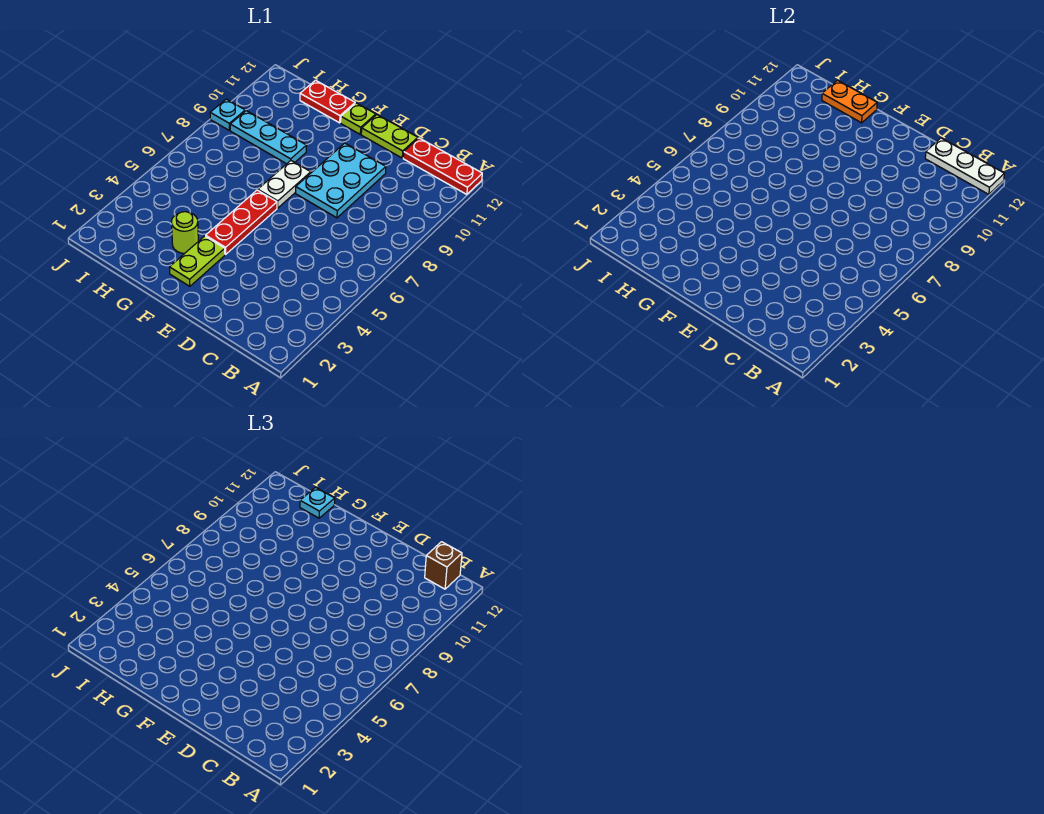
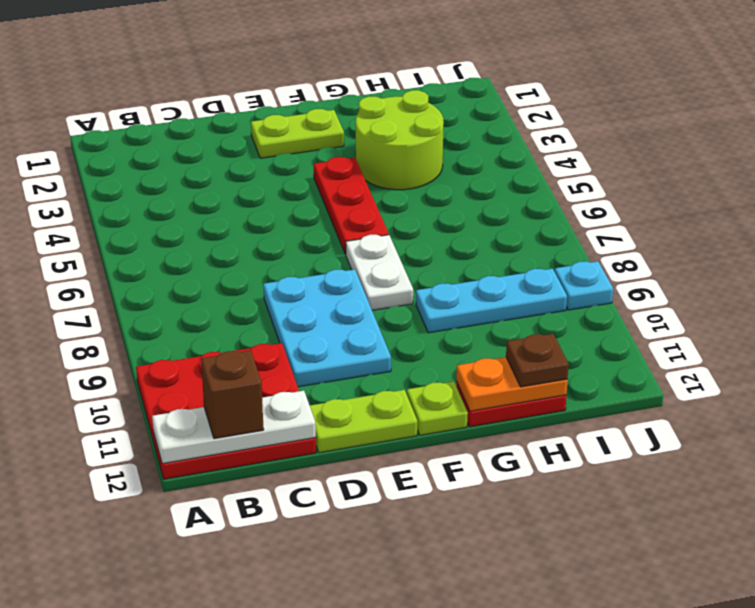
red 1x3 plate [403,138,482,194] -> red 3x3 plate [136,343,316,479]
lime 1x2 plate [170,236,225,286] -> lime 1x2 plate turned to [251,109,344,158]
lime 1x1 round brick [172,212,198,254] -> lime 2x2 round brick [356,90,444,190]
cyan 1x1 plate [300,487,335,518] -> brown 1x1 plate [506,334,569,387]

